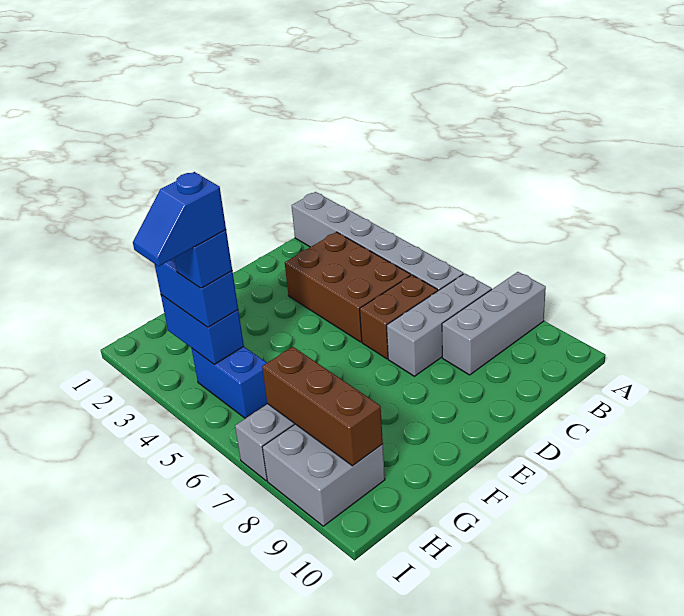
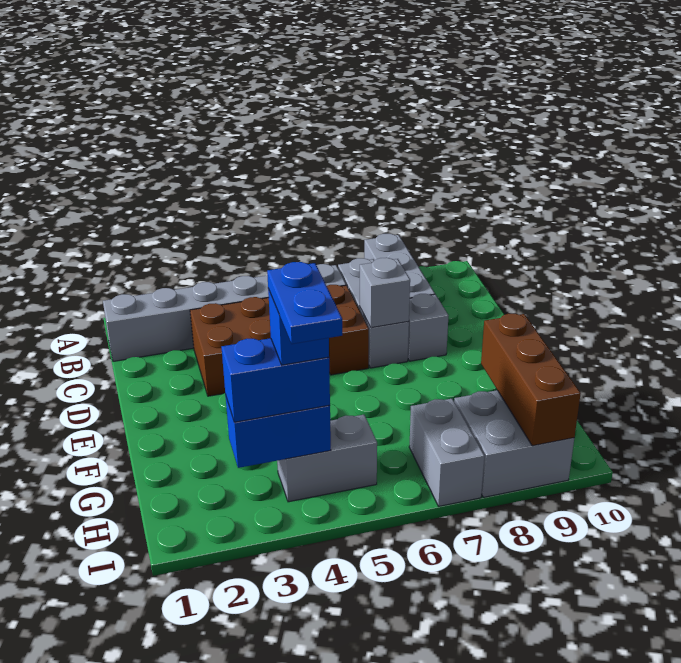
none -> grey 1x1 brick [360,258,410,328]
none -> grey 1x1 brick [408,294,449,361]
blue 1x2 brick [191,347,267,418] -> grey 1x2 brick [277,415,377,502]
blue 1x2 slope [133,172,226,266] -> blue 1x2 plate [267,262,342,344]
brown 1x3 brick [262,347,383,466] -> brown 1x3 brick turned to [481,314,581,446]

